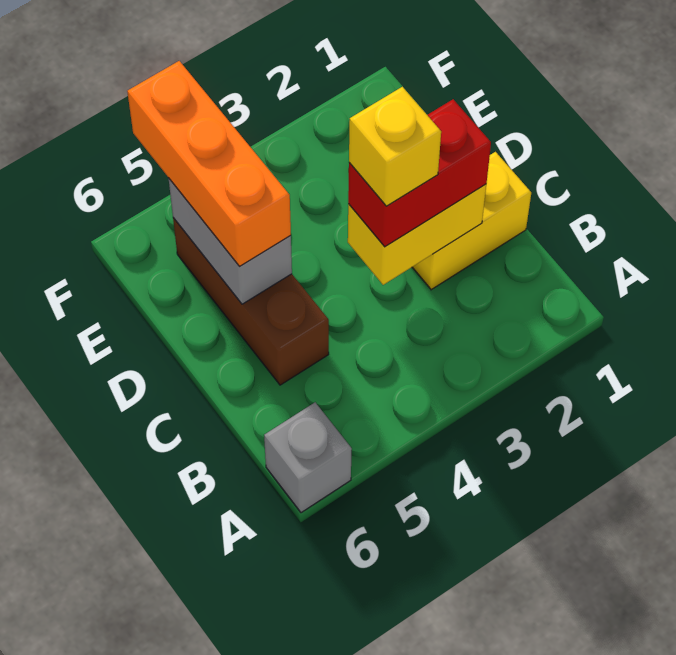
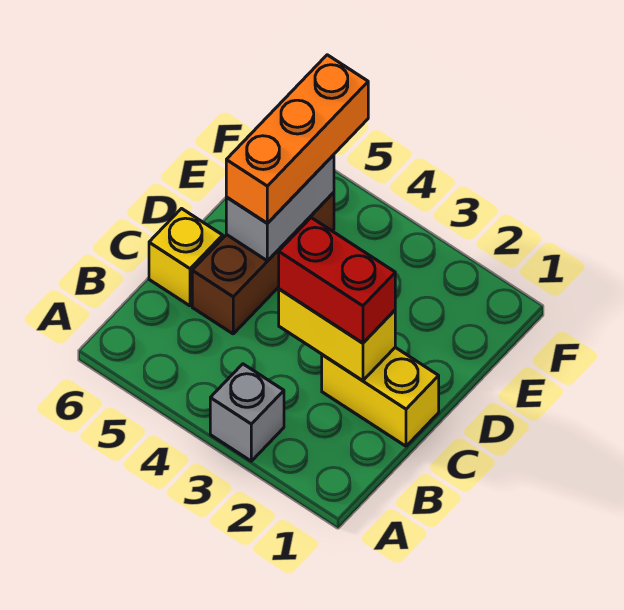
grey 1x1 brick [264,402,352,513] -> grey 1x1 brick moved to [210,364,284,461]
yellow 1x1 brick [349,87,441,206] -> yellow 1x1 brick moved to [149,209,223,306]

